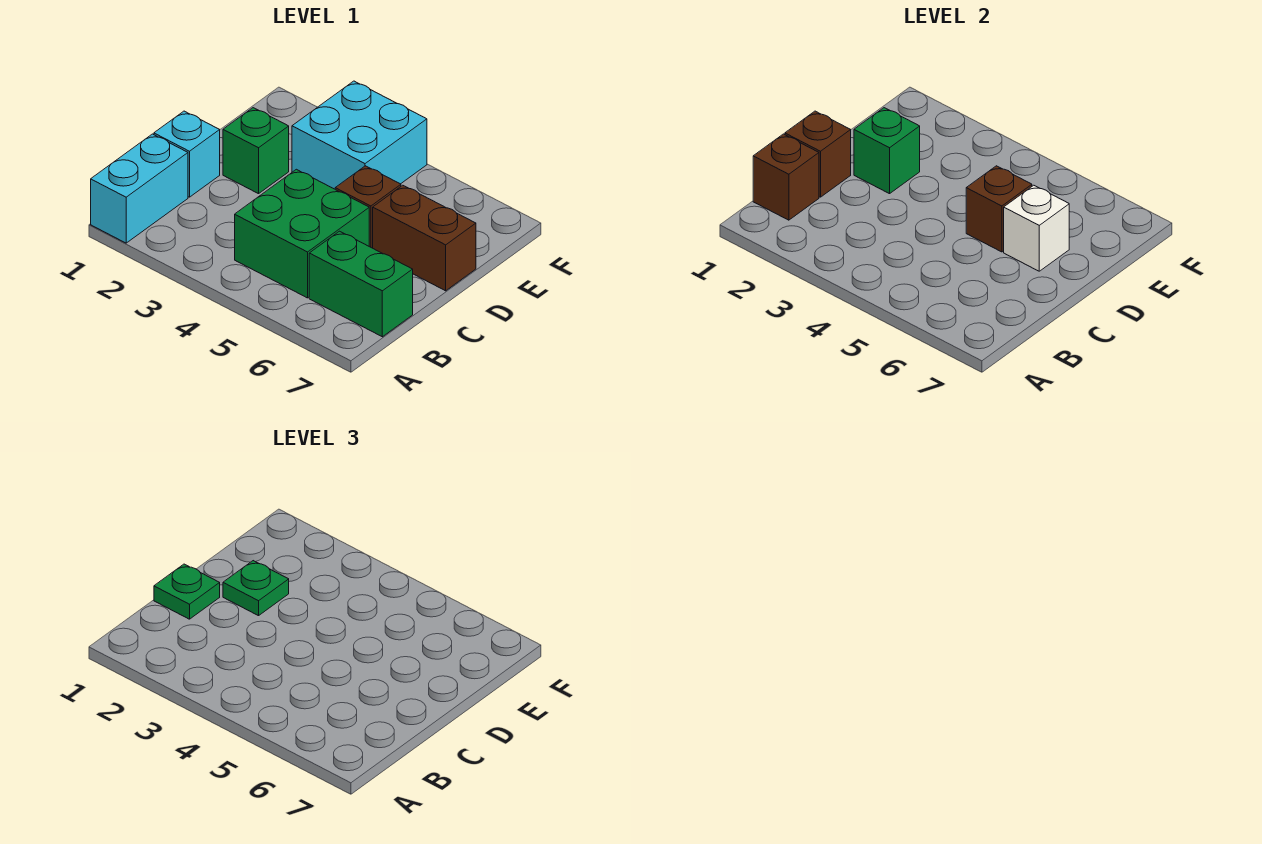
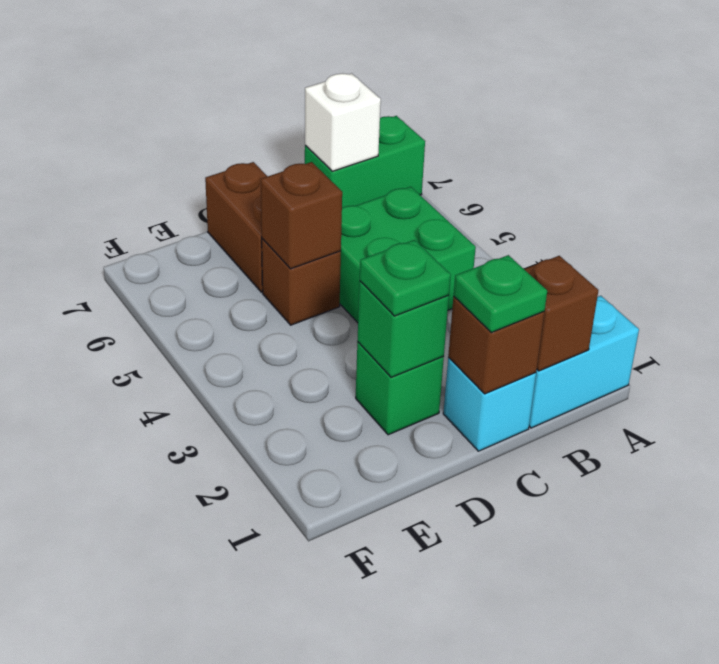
green 1x2 brick [309,231,413,337] -> green 1x2 brick turned to [305,116,425,208]
white 1x1 brick [1004,185,1069,271] -> white 1x1 brick moved to [305,73,381,171]
cyan 2x2 brick [292,81,427,189] -> none

